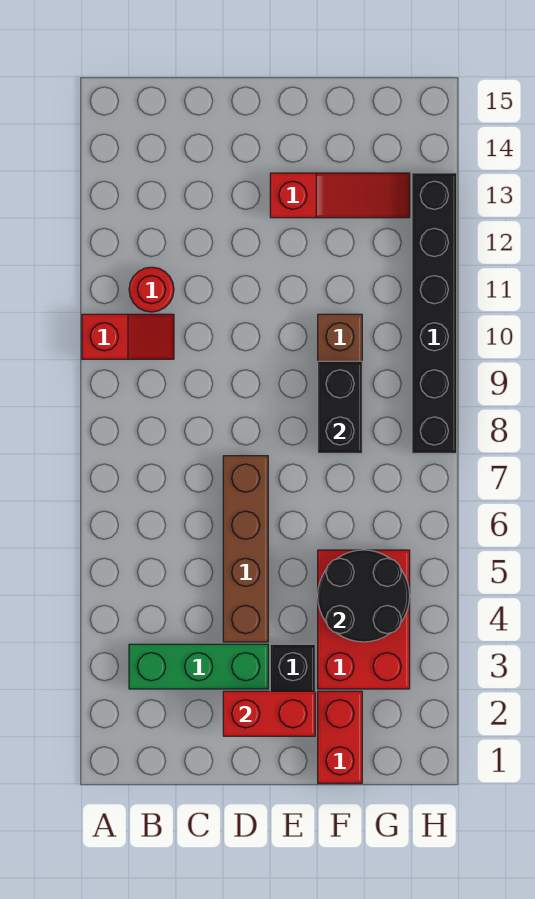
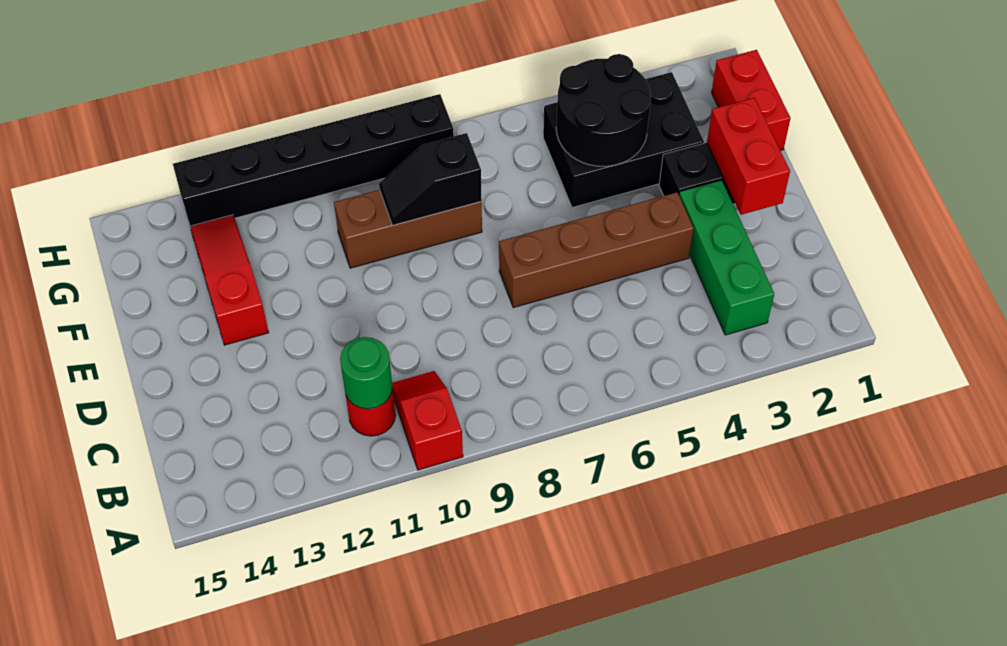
none -> green 1x1 round brick [340,337,393,409]
red 1x2 brick [318,691,362,783] -> red 1x2 brick turned to [712,50,790,151]
red 2x3 brick [318,550,410,689] -> black 2x3 brick [543,72,704,208]
black 1x2 brick [318,361,362,453] -> black 1x2 slope [379,133,482,225]

